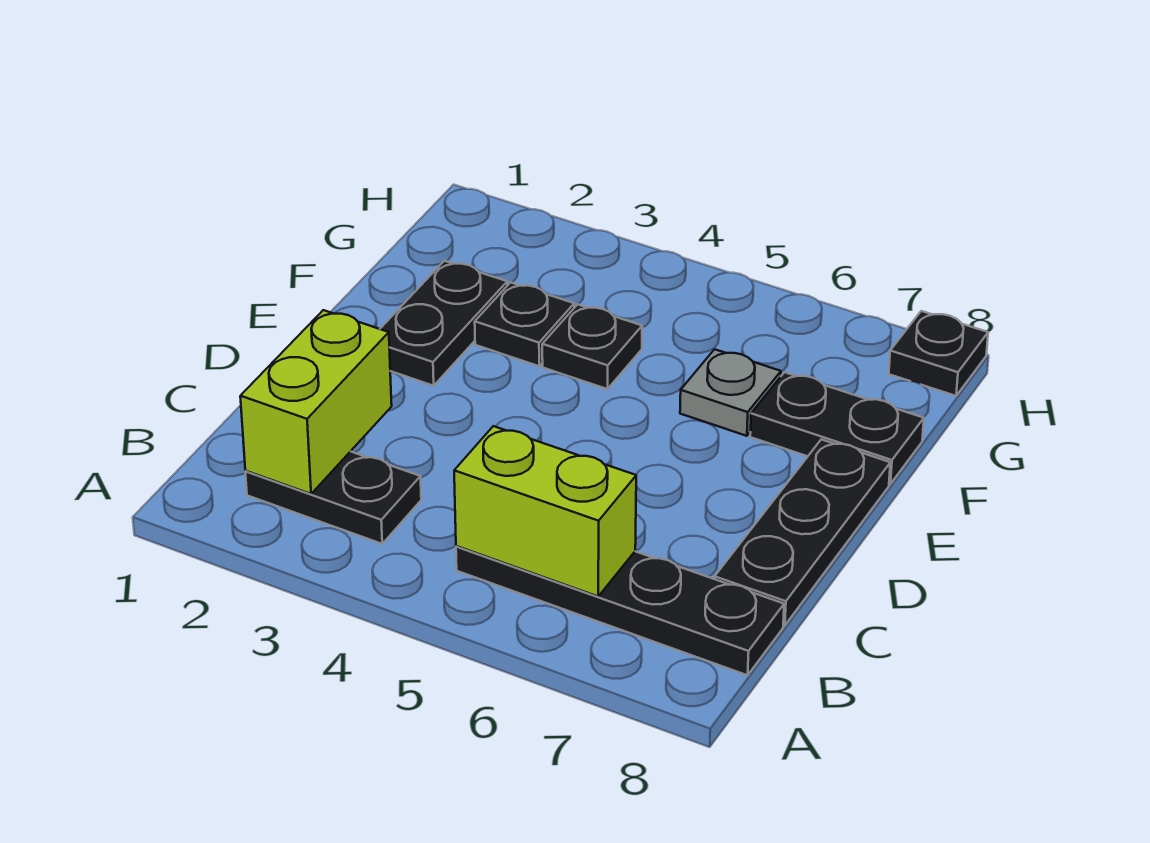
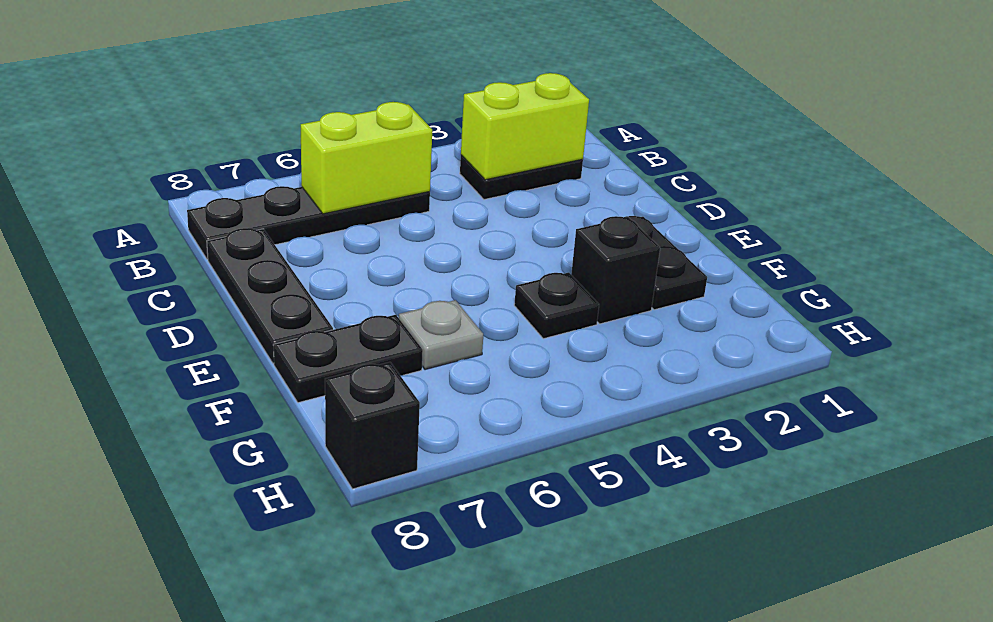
lime 1x2 brick [240,310,392,494] -> lime 1x2 brick turned to [461,73,589,180]
black 1x1 plate [475,283,574,366] -> black 1x1 brick [571,216,660,324]
black 1x1 plate [889,311,988,396] -> black 1x1 brick [325,362,420,489]

